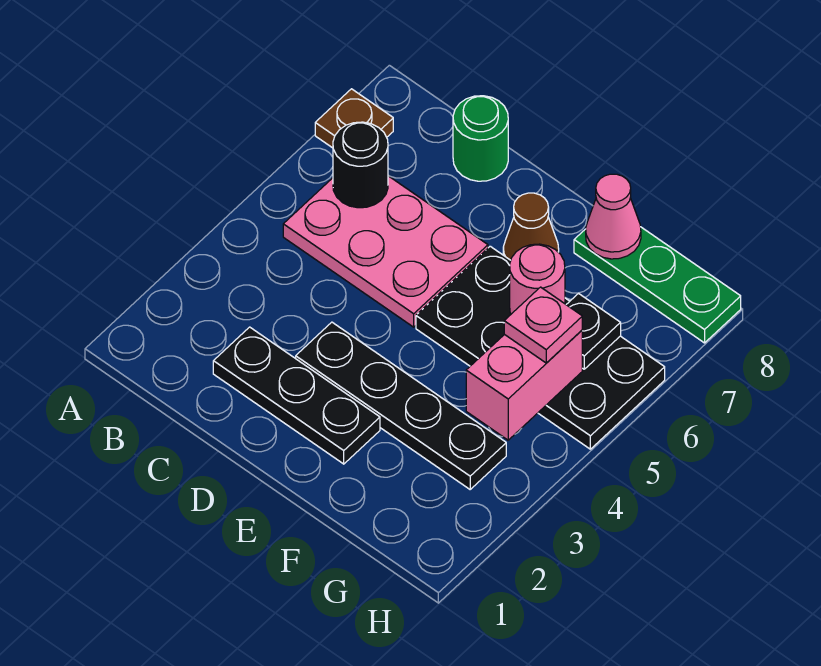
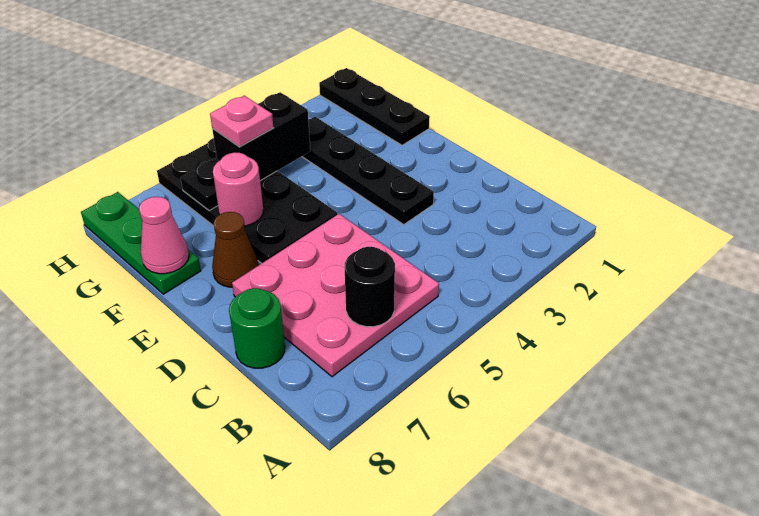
brown 1x1 plate [315,89,393,148] -> none
pink 2x3 plate [283,176,488,327] -> pink 3x3 plate [232,214,439,377]
black 1x3 plate [213,327,380,464] -> black 1x3 plate moved to [319,68,430,145]
pink 1x2 brick [466,330,582,440] -> black 1x2 brick [212,92,310,181]

